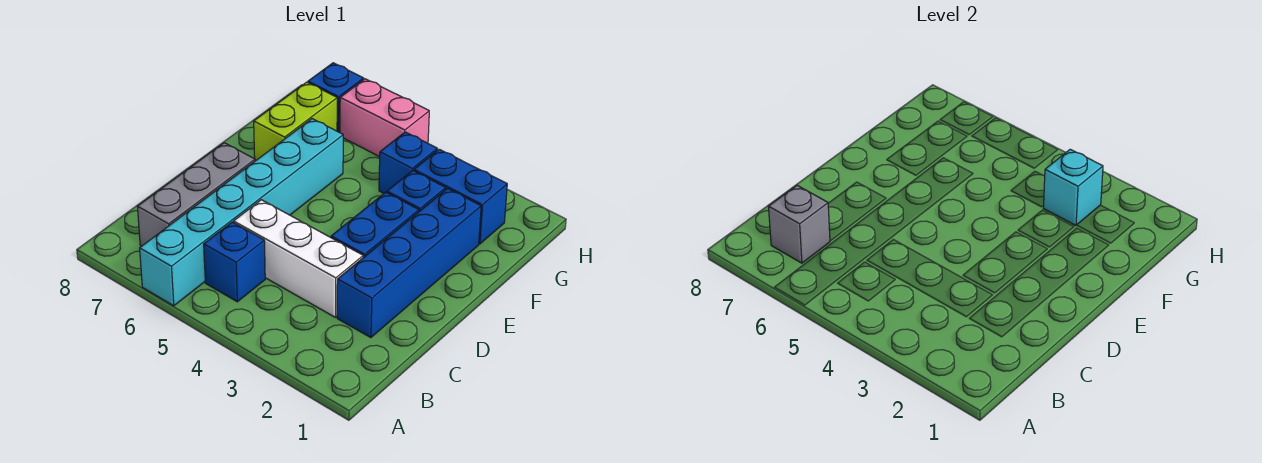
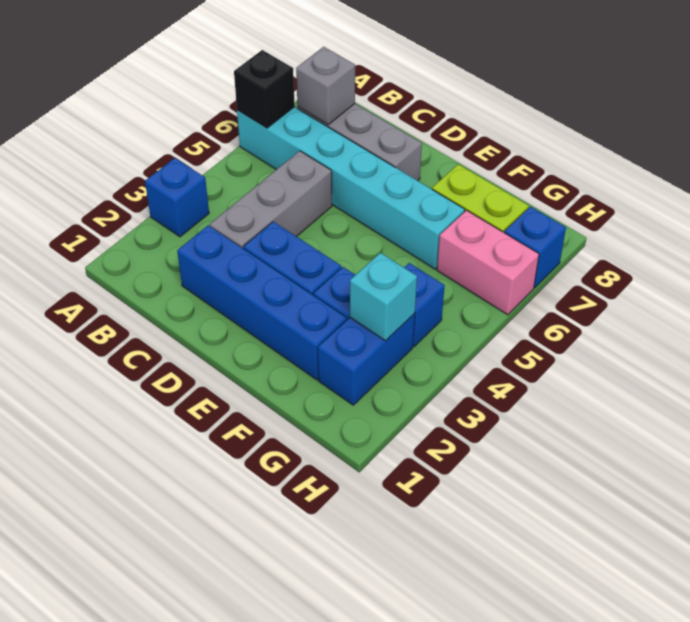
none -> black 1x1 brick [234,50,295,128]
blue 1x1 brick [204,222,265,302] -> blue 1x1 brick moved to [145,158,209,237]
white 1x3 brick [234,200,363,317] -> grey 1x3 brick [210,151,332,248]
pink 1x2 brick [340,79,429,157] -> pink 1x2 brick turned to [437,210,539,315]

